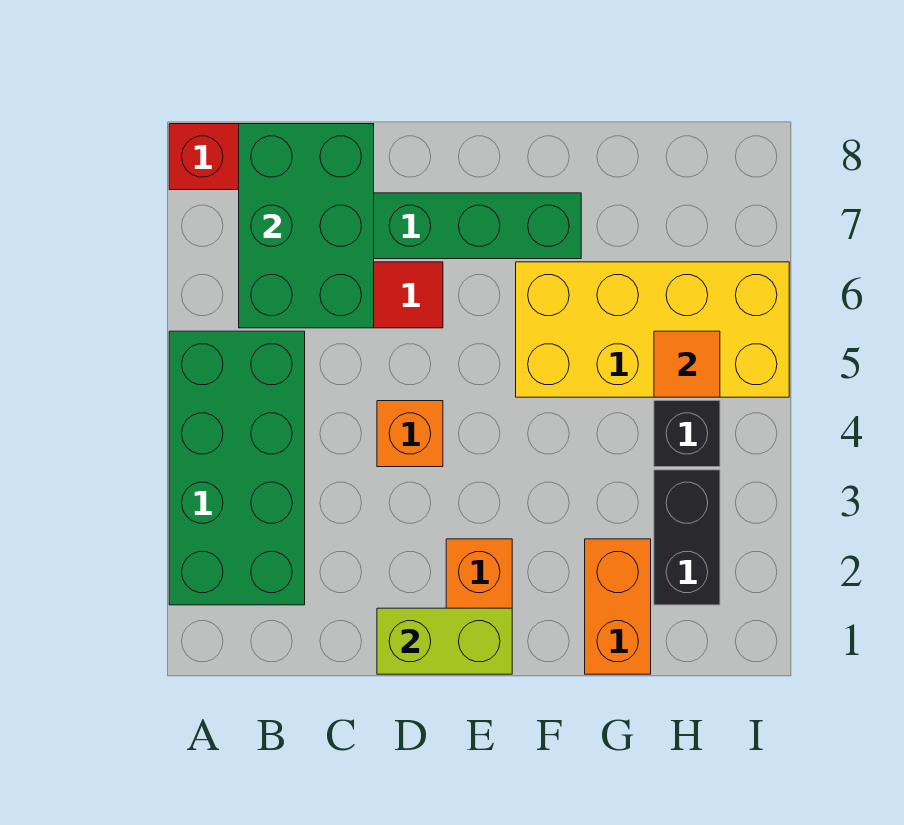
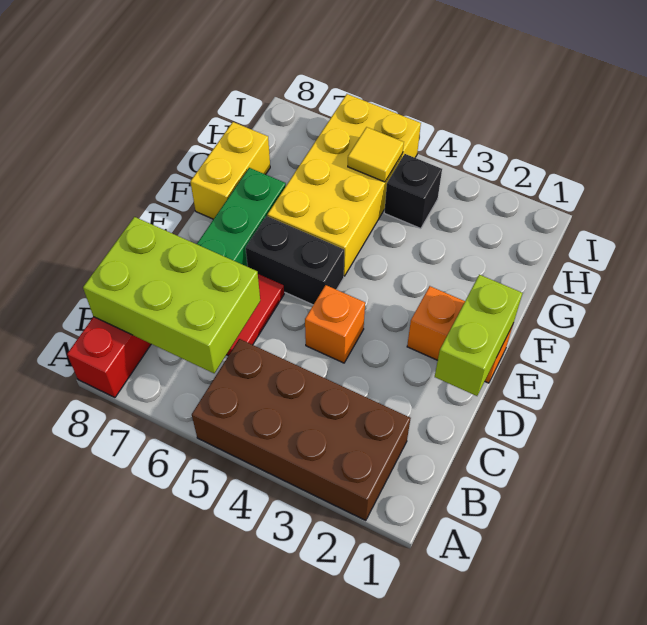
green 2x4 brick [169,331,305,605] -> brown 2x4 brick [192,339,411,521]
green 2x3 brick [239,124,374,328] -> lime 2x3 brick [83,217,260,373]
none -> yellow 1x2 brick [190,122,270,219]
orange 1x2 brick [585,539,651,674] -> none
black 1x2 brick [654,470,720,605] -> black 1x2 brick moved to [246,216,344,305]
orange 1x1 tile [654,331,720,397] -> yellow 1x1 tile [348,127,404,182]

